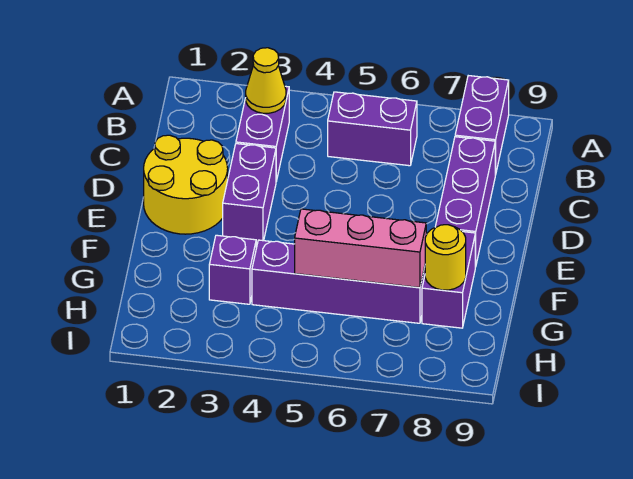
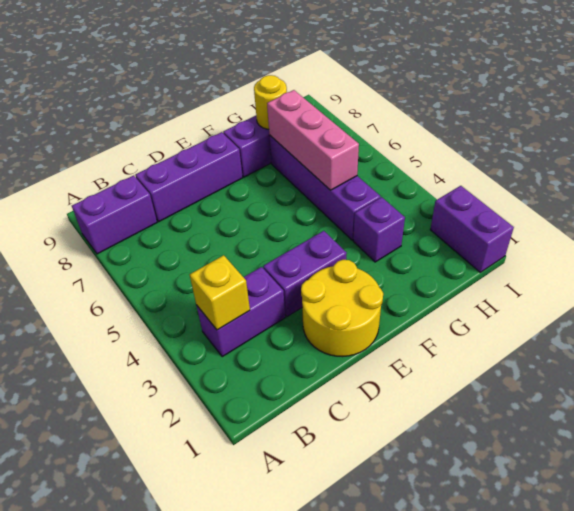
yellow 1x1 cone [246,48,286,113] -> yellow 1x1 brick [189,255,250,330]
purple 1x2 brick [328,92,417,166] -> purple 1x2 brick moved to [430,186,514,272]

